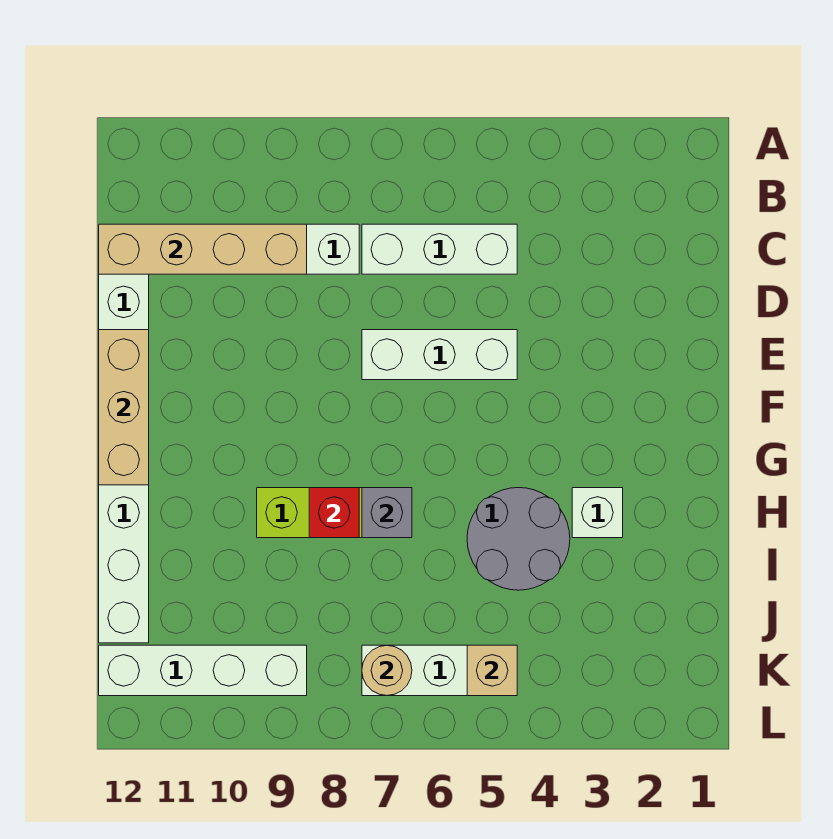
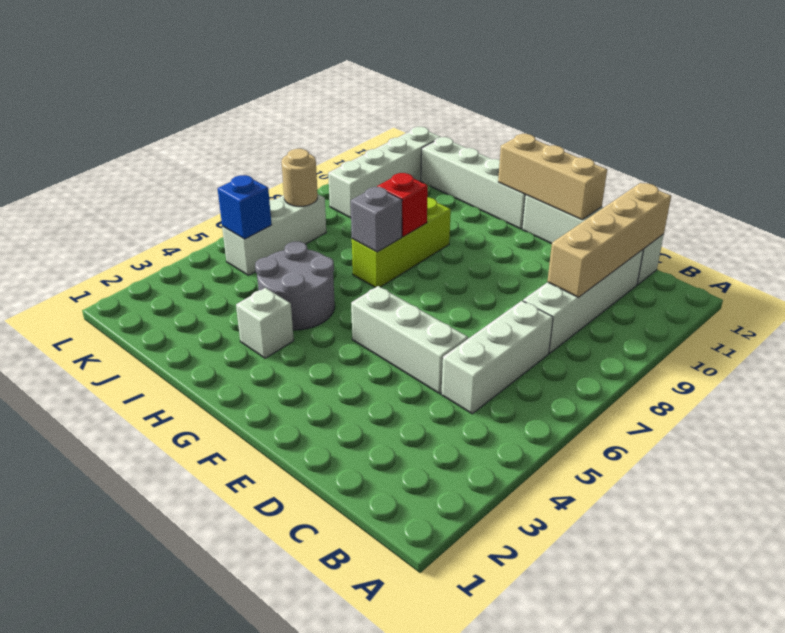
white 1x3 brick [362,330,517,380] -> white 1x3 brick turned to [351,286,468,394]
tan 1x1 brick [467,645,517,696] -> blue 1x1 brick [218,175,272,239]

